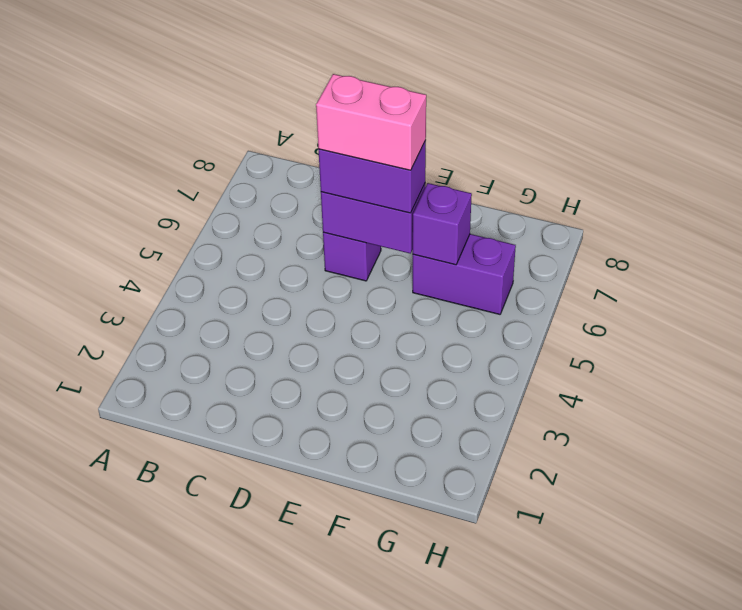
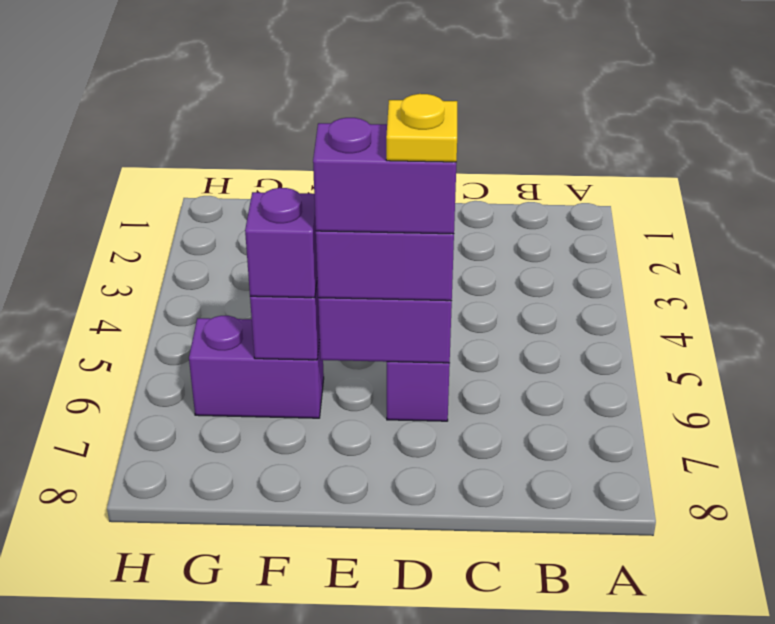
pink 1x2 brick [316,74,426,170] -> purple 1x2 brick [313,118,456,234]
none -> yellow 1x1 plate [386,94,457,162]
none -> purple 1x1 brick [245,188,317,298]

